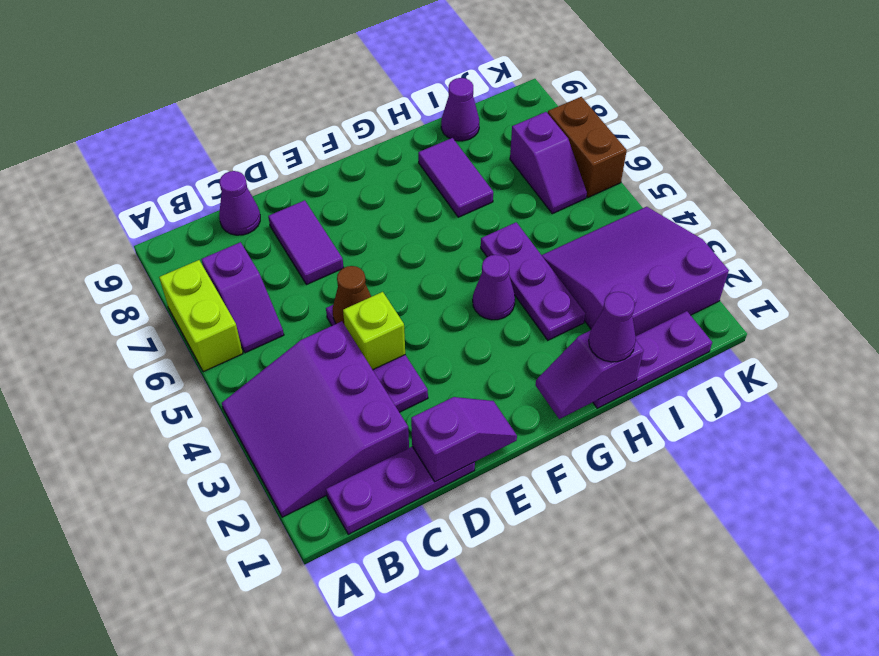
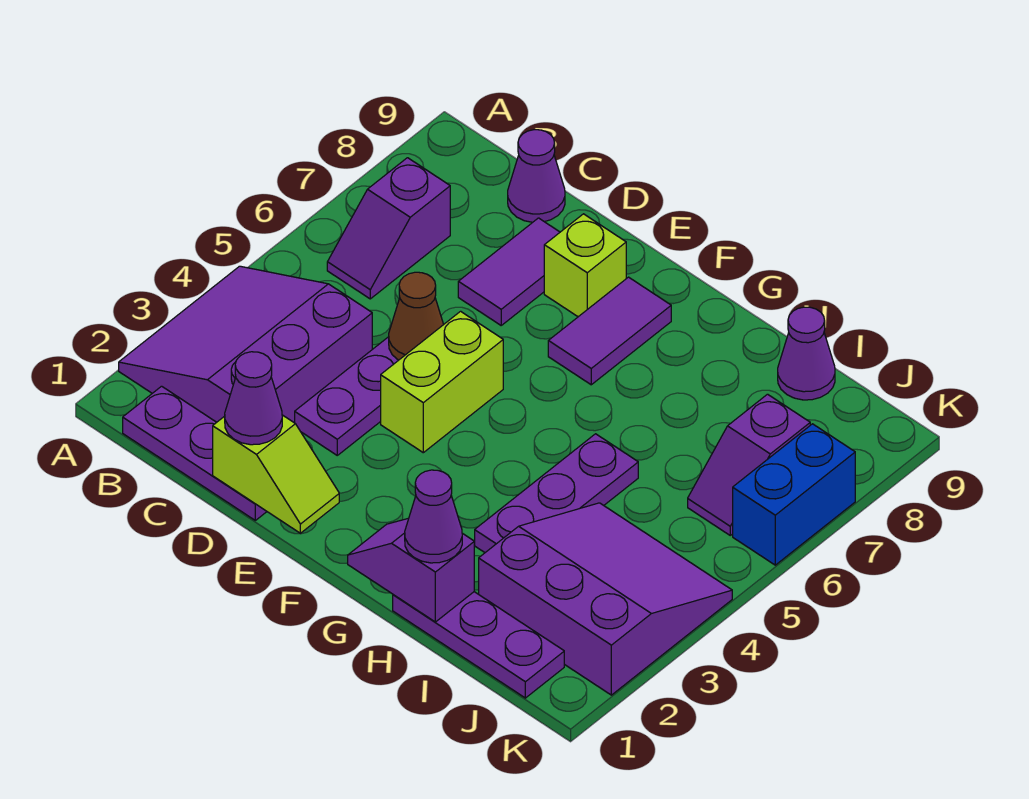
lime 1x2 brick [159,260,243,372] -> lime 1x2 brick moved to [381,311,503,453]
purple 1x2 slope [411,397,517,482] -> lime 1x2 slope [213,415,339,533]
lime 1x1 brick [343,292,405,370] -> lime 1x1 brick moved to [544,214,626,317]
purple 1x1 cone [473,255,515,320] -> purple 1x1 cone moved to [225,352,282,445]
purple 1x2 tile [418,138,493,217] -> purple 1x2 tile moved to [548,277,671,385]
brown 1x2 brick [548,97,627,197] -> blue 1x2 brick [733,424,855,565]

